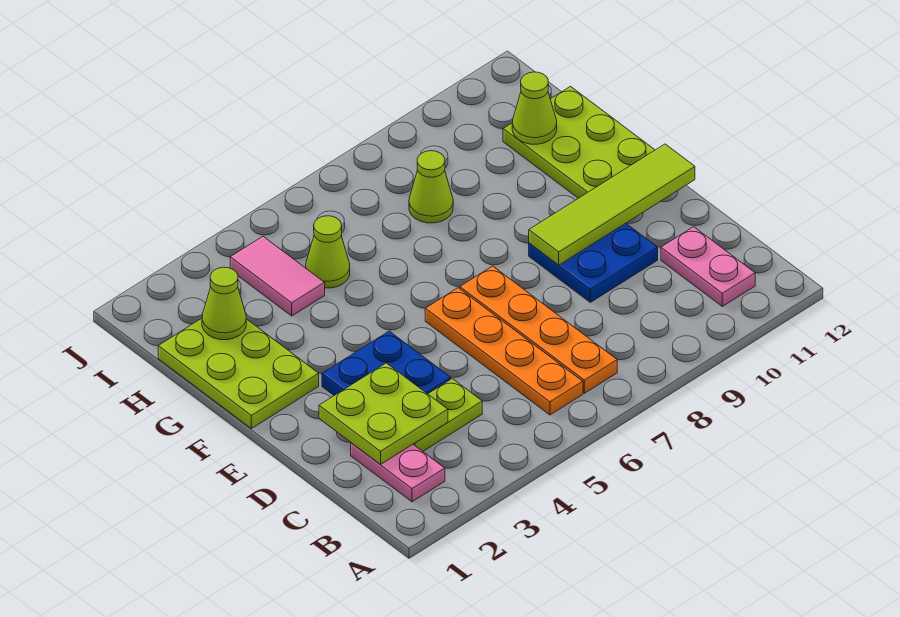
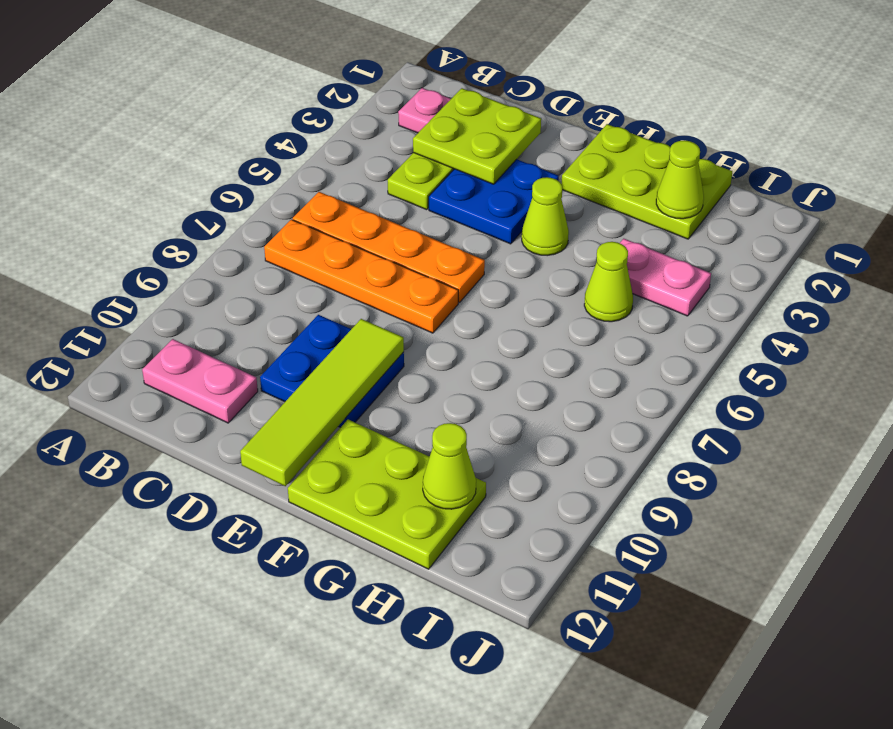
pink 1x2 tile [230,236,325,316] -> pink 1x2 plate [620,239,711,316]
lime 1x1 cone [409,151,453,223] -> lime 1x1 cone moved to [522,177,569,256]

